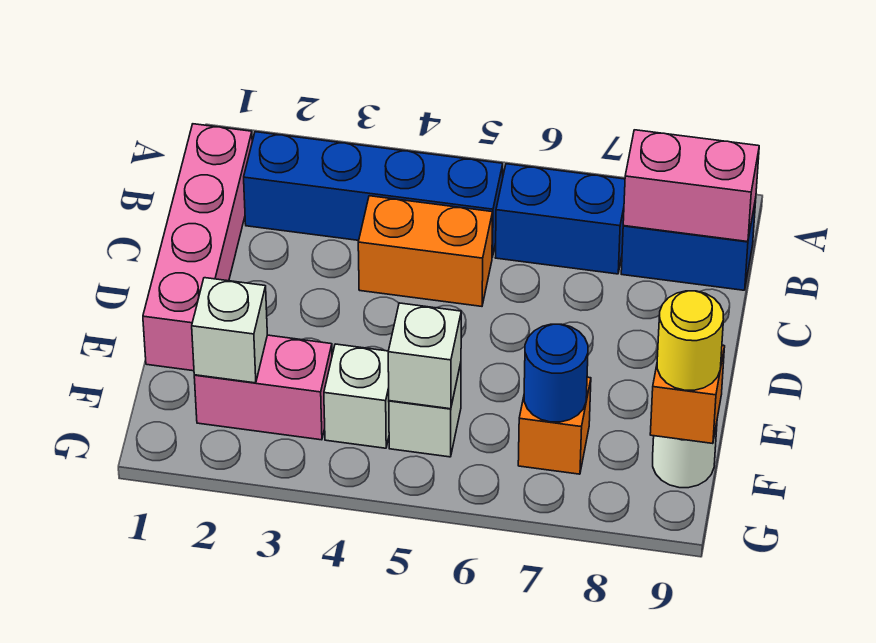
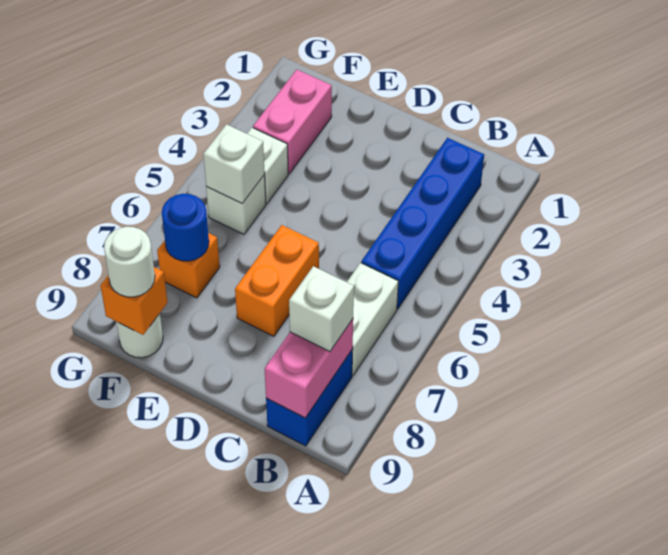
pink 1x4 brick [143,124,252,371] -> none
blue 1x2 brick [495,164,625,274] -> white 1x2 brick [347,263,398,376]
orange 1x2 brick [358,196,493,306] -> orange 1x2 brick moved to [235,225,319,336]
white 1x1 brick [192,278,267,383] -> white 1x1 brick moved to [289,266,354,352]
yellow 1x1 round brick [657,291,724,390] -> white 1x1 round brick [104,227,155,297]

